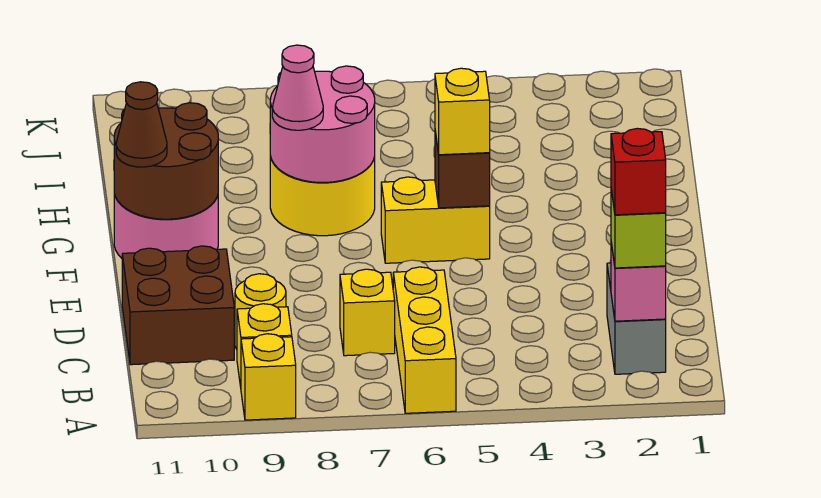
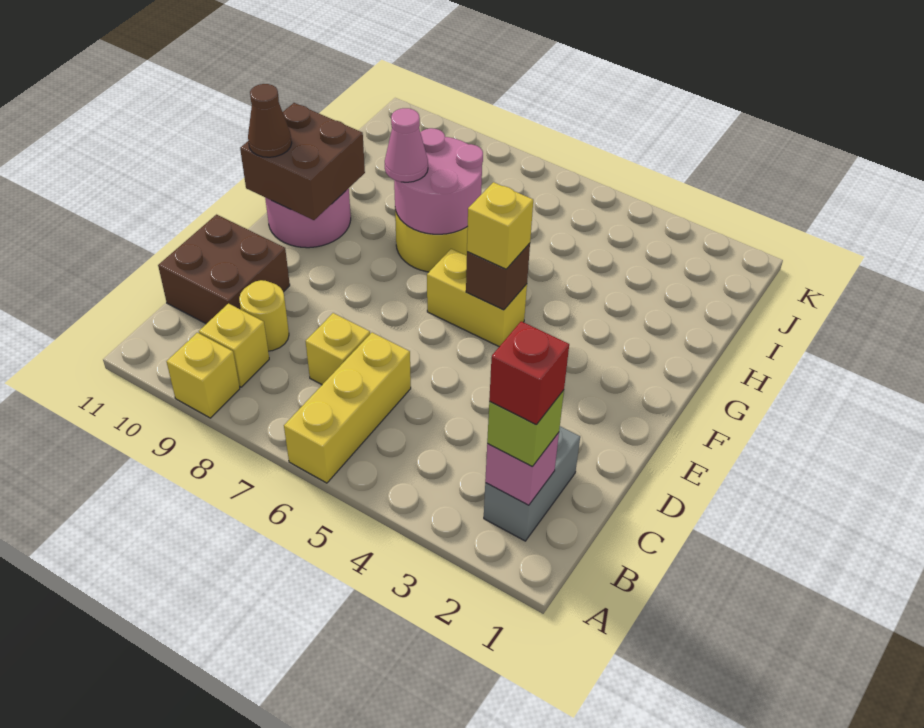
brown 2x2 round brick [114,103,218,219] -> brown 2x2 brick [240,103,365,220]

